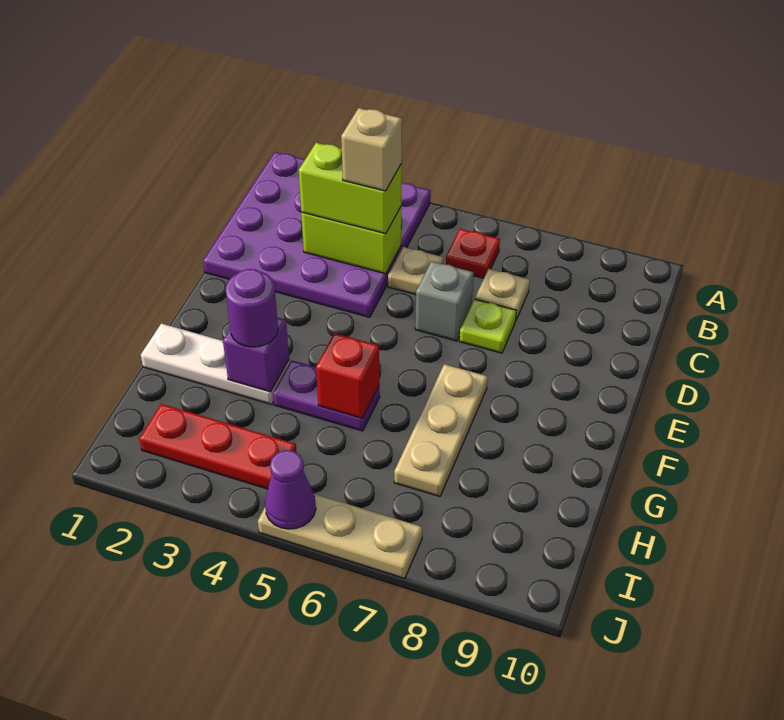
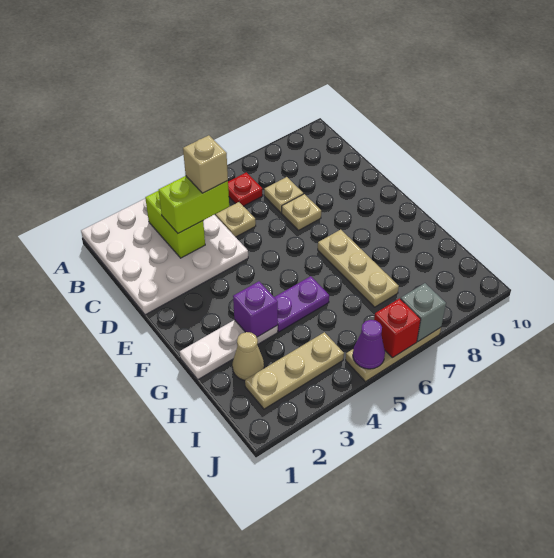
purple 4x4 plate [203,152,431,317] -> white 4x4 plate [81,199,248,315]
lime 1x2 brick [301,207,401,274] -> lime 1x2 brick turned to [145,191,205,258]
grey 1x1 brick [415,261,474,341] -> grey 1x1 brick moved to [401,283,446,342]
lime 1x1 plate [460,299,516,353] -> tan 1x1 plate [282,194,321,231]
purple 1x1 round brick [226,269,278,347] -> none
red 1x1 brick [316,333,379,418] -> red 1x1 brick moved to [374,298,421,358]
none -> tan 1x1 cone [232,332,264,380]
red 1x3 plate [139,404,297,489] -> tan 1x3 plate [245,332,344,409]

